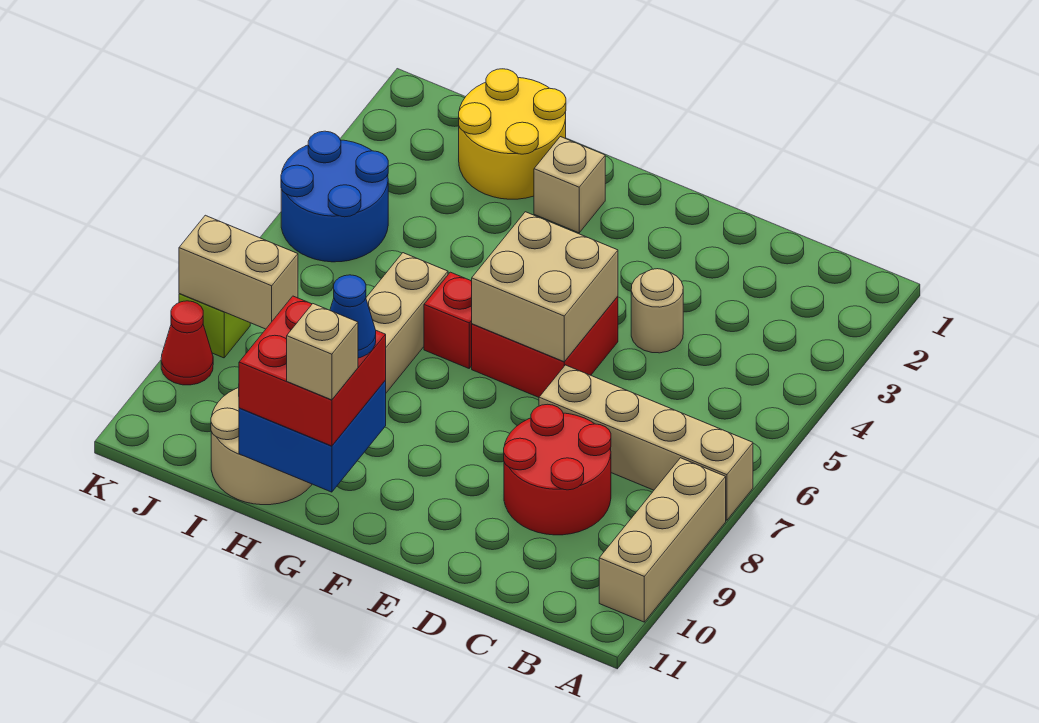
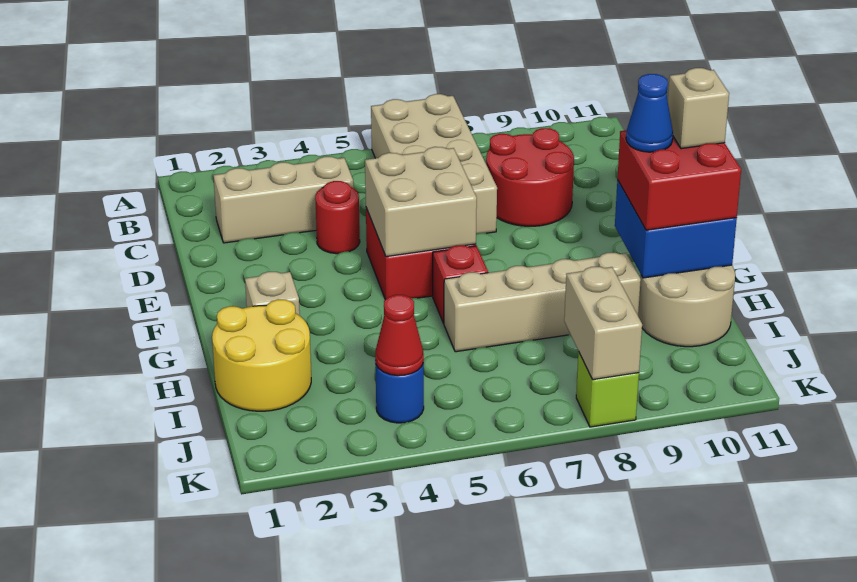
tan 1x4 brick [539,365,753,520] -> tan 2x4 brick [371,94,497,234]
tan 1x3 brick [599,458,726,622] -> tan 1x3 brick moved to [213,157,354,243]
tan 1x1 round brick [631,269,683,353] -> red 1x1 round brick [315,181,360,254]
blue 2x2 round brick [281,131,388,262] -> blue 1x1 round brick [375,361,424,423]
red 1x1 cone [161,301,213,385] -> red 1x1 cone moved to [375,295,424,376]

